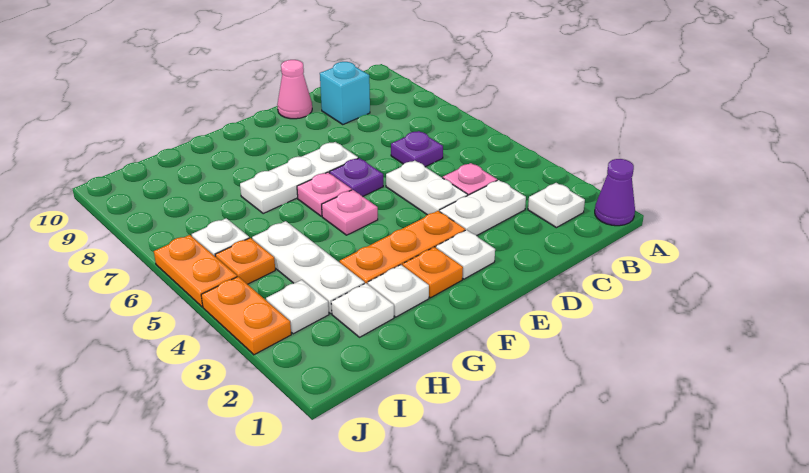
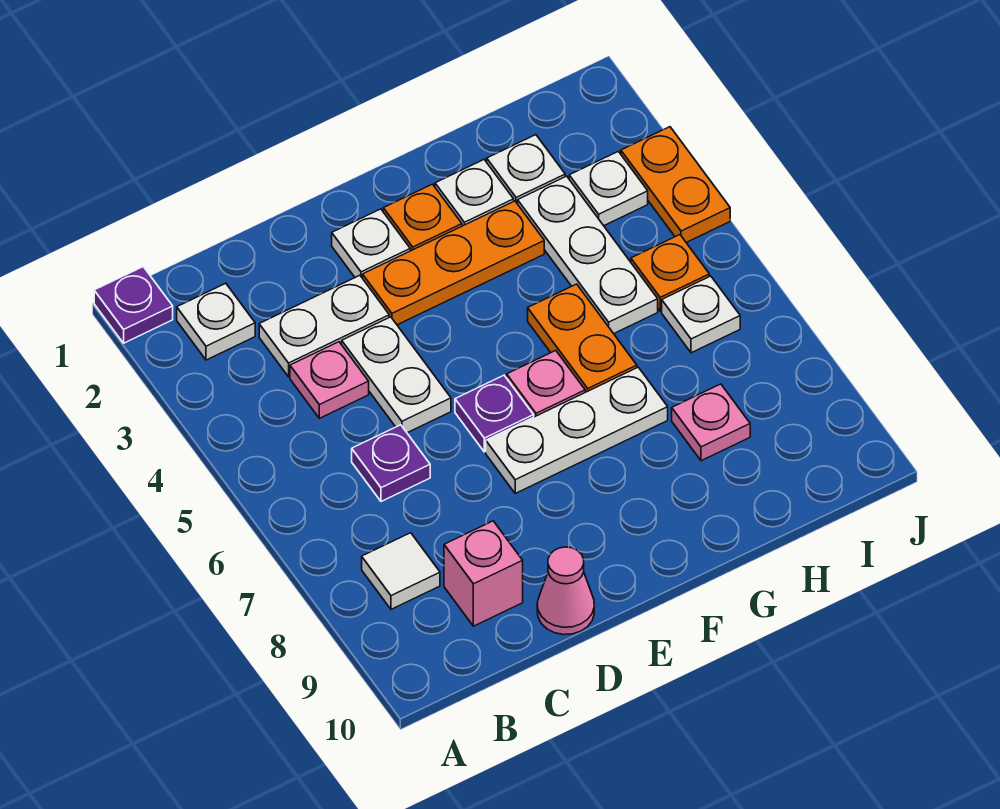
purple 1x1 cone [595,159,635,226] -> purple 1x1 plate [94,267,173,343]
none -> white 1x1 tile [362,533,440,609]
cyan 1x1 brick [320,62,370,125] -> pink 1x1 brick [444,521,523,626]
pink 1x1 plate [322,190,378,235] -> pink 1x1 plate moved to [672,384,750,461]
orange 1x2 plate [154,235,237,307] -> orange 1x2 plate moved to [528,284,637,392]

